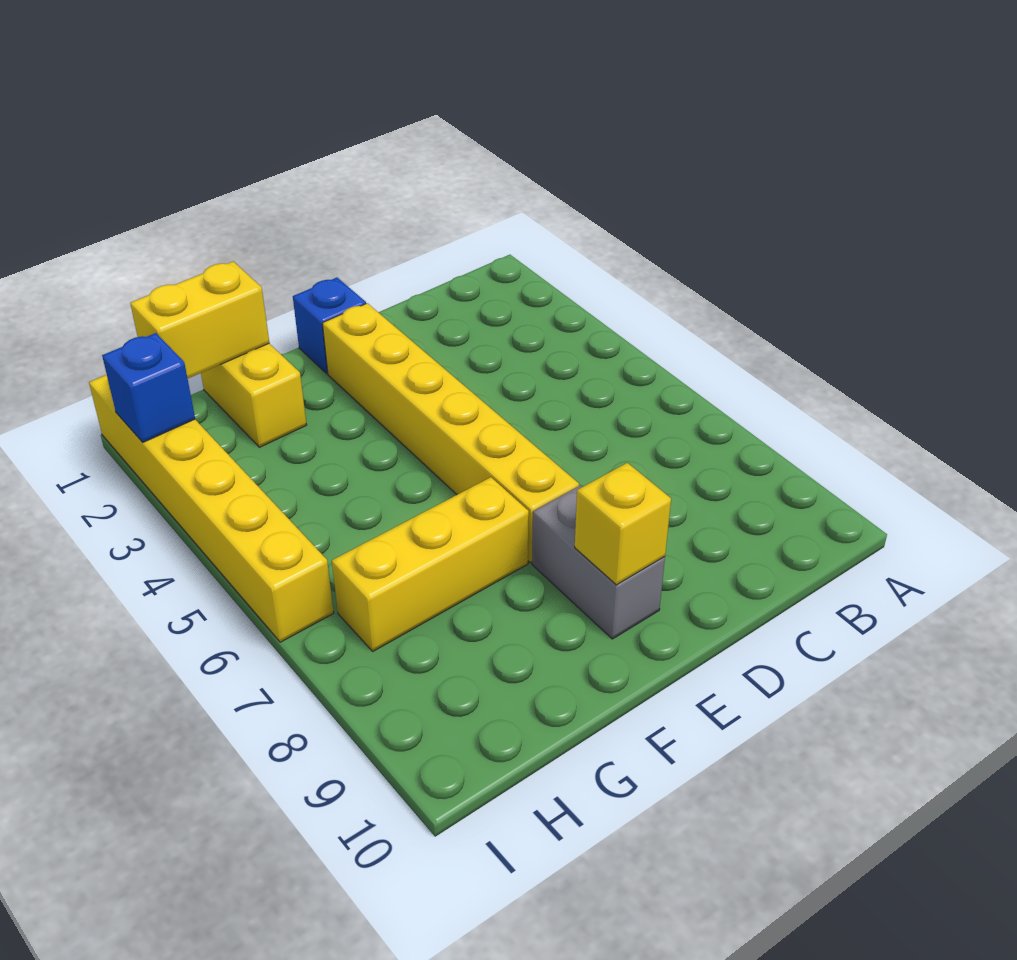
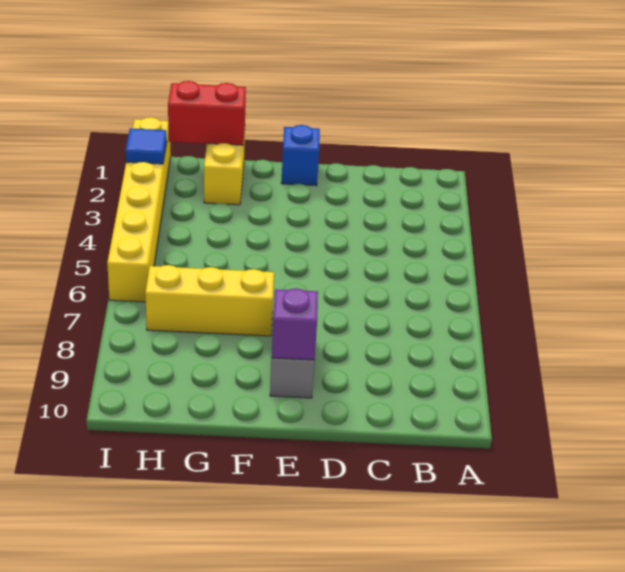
yellow 1x6 brick [322,303,579,563] -> none
yellow 1x1 brick [575,463,671,585] -> purple 1x1 brick [272,288,318,360]
yellow 1x2 brick [130,261,269,378] -> red 1x2 brick [168,81,246,145]
blue 1x1 brick [102,333,195,442] -> blue 1x1 tile [126,128,167,164]

